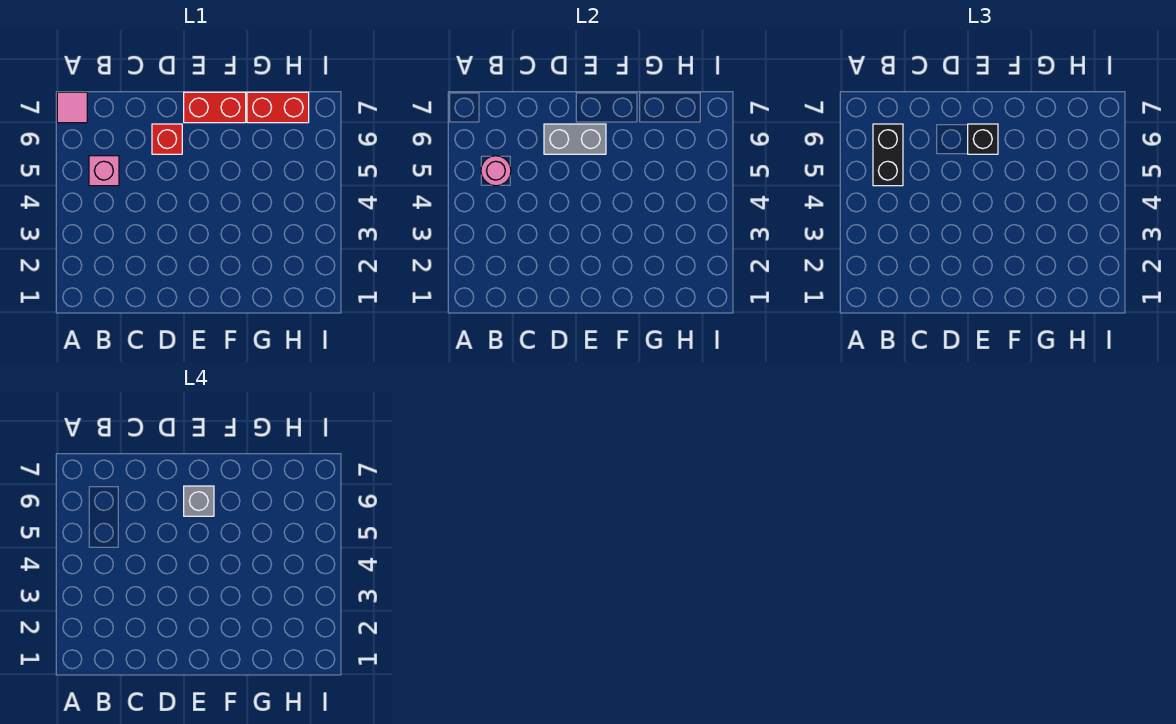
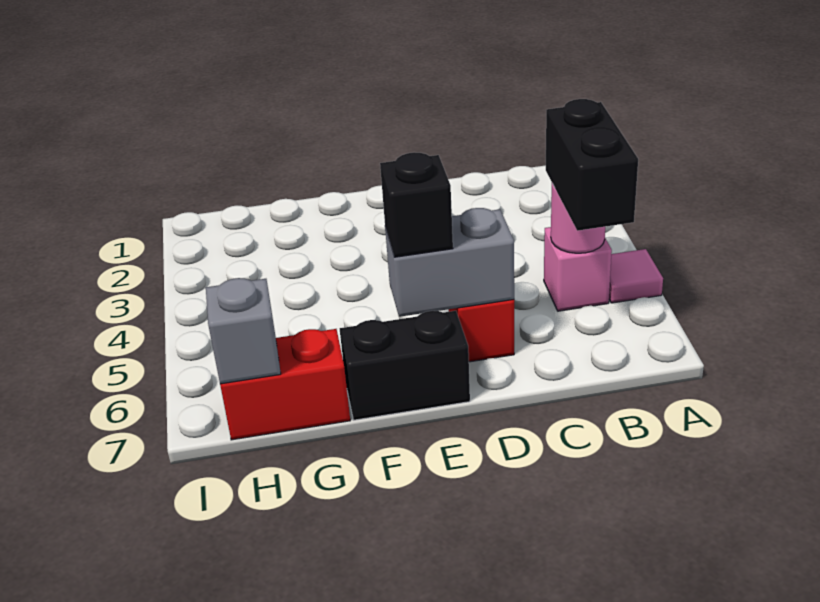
pink 1x1 tile [57,92,87,123] -> pink 1x1 tile moved to [609,249,663,303]
grey 1x1 brick [184,486,214,516] -> grey 1x1 brick moved to [206,278,281,384]
red 1x2 brick [184,92,246,123] -> black 1x2 brick [340,311,470,420]

